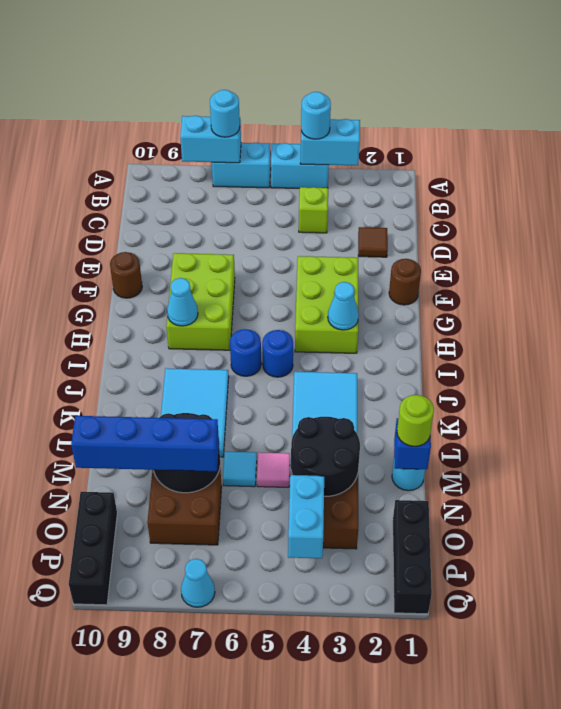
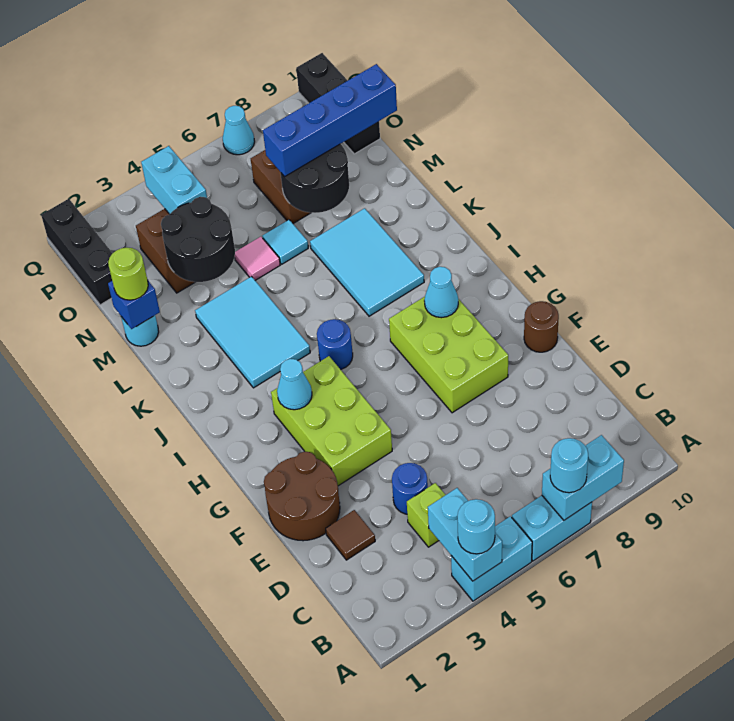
cyan 1x2 brick [300,119,360,165] -> cyan 1x2 brick turned to [428,488,502,581]
brown 1x1 round brick [389,259,421,305] -> brown 2x2 round brick [264,451,340,541]
blue 1x1 round brick [230,329,261,376] -> blue 1x1 round brick moved to [392,463,428,514]

